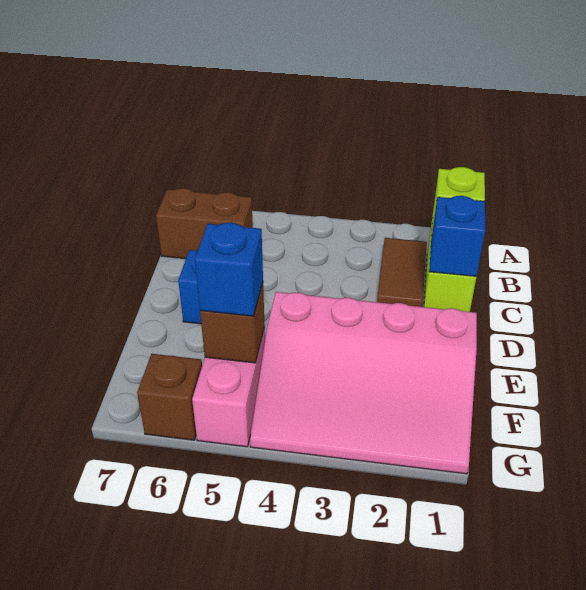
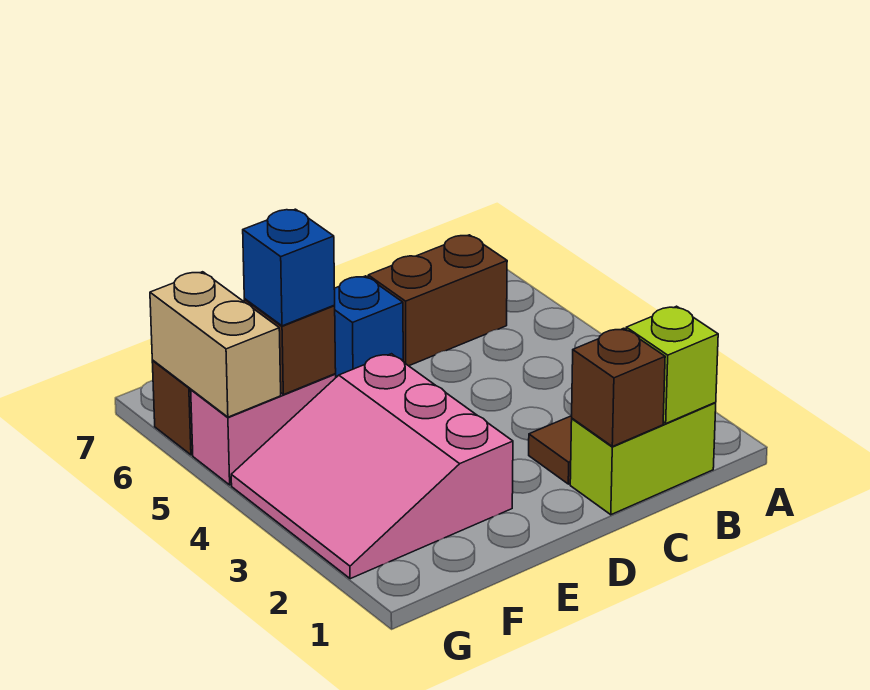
brown 1x2 brick [156,188,253,259] -> brown 1x2 brick turned to [368,235,507,366]
blue 1x1 brick [429,196,485,276] -> brown 1x1 brick [572,328,665,447]
pink 3x4 slope [250,292,477,474] -> pink 3x3 slope [231,354,513,579]
none -> tan 1x2 brick [150,272,281,417]

